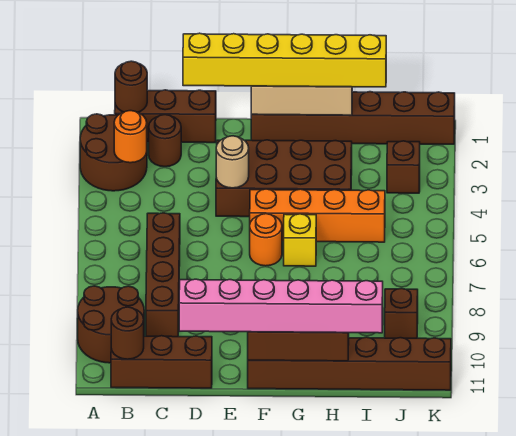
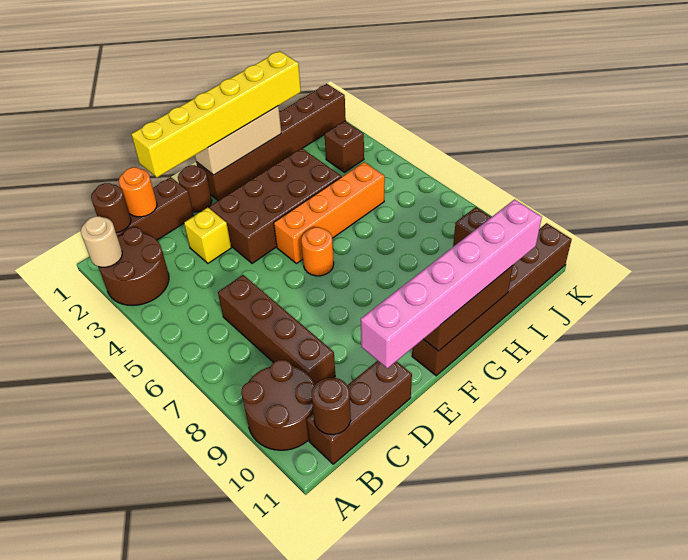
orange 1x1 round brick [114,111,147,163] -> orange 1x1 round brick moved to [119,167,157,217]
brown 1x1 round brick [149,115,181,167] -> brown 1x1 round brick moved to [178,165,212,212]
tan 1x1 round brick [216,136,249,188] -> tan 1x1 round brick moved to [81,216,122,267]
yellow 1x1 brick [284,214,316,266] -> yellow 1x1 brick moved to [184,208,231,263]

